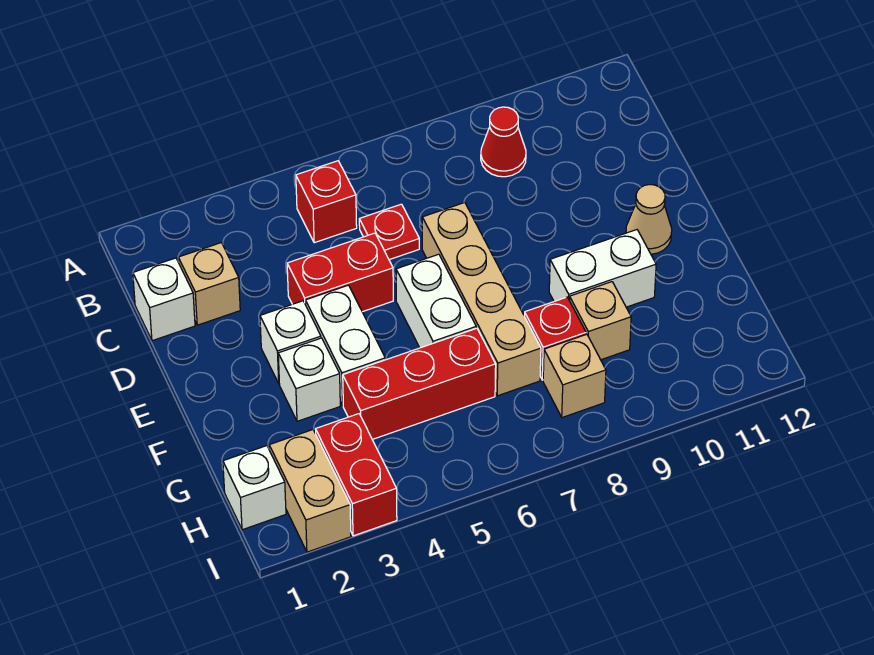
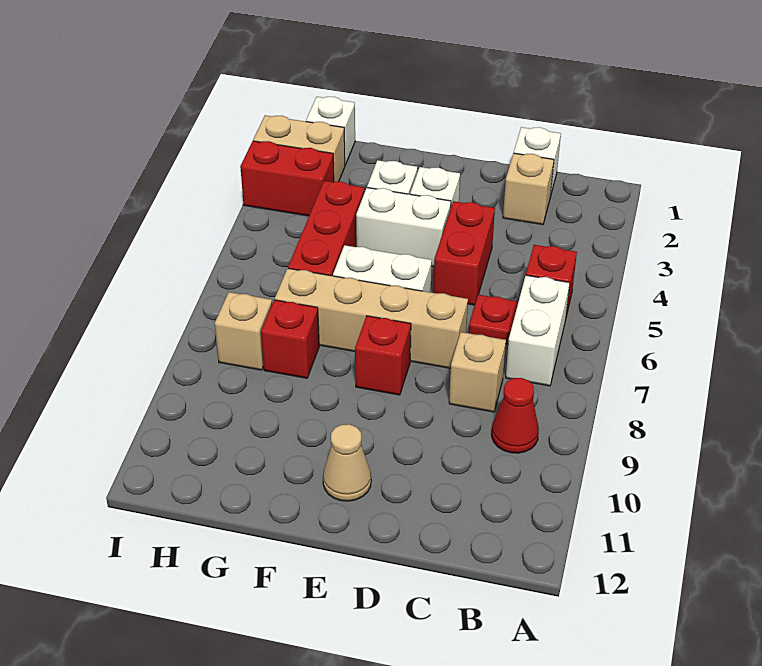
none -> red 1x1 brick [355,316,411,395]
white 1x2 brick [549,230,656,307] -> white 1x2 brick moved to [506,275,570,386]
tan 1x1 brick [569,282,631,360] -> tan 1x1 brick moved to [449,332,506,412]

